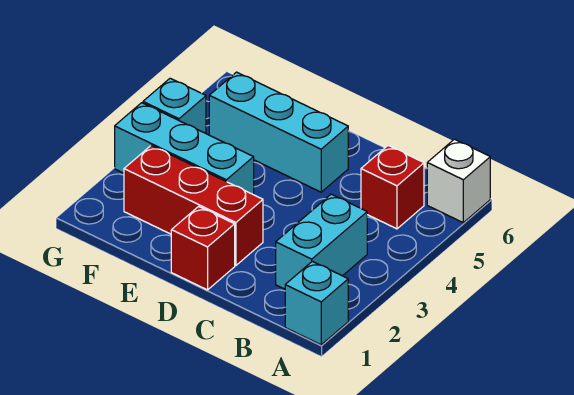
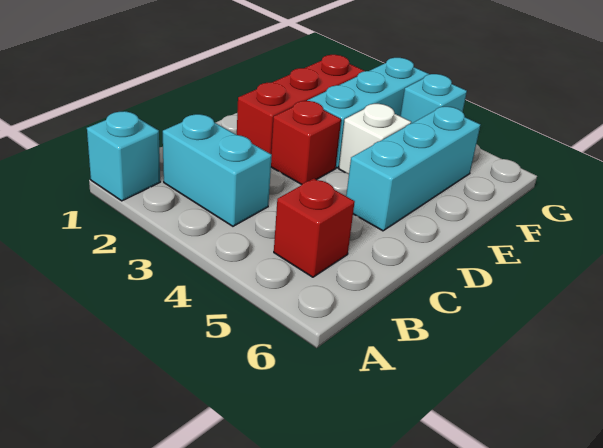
white 1x1 brick [427,139,490,223] -> white 1x1 brick moved to [339,104,411,174]
red 1x1 brick [171,207,235,290] -> red 1x1 brick moved to [271,101,341,184]

